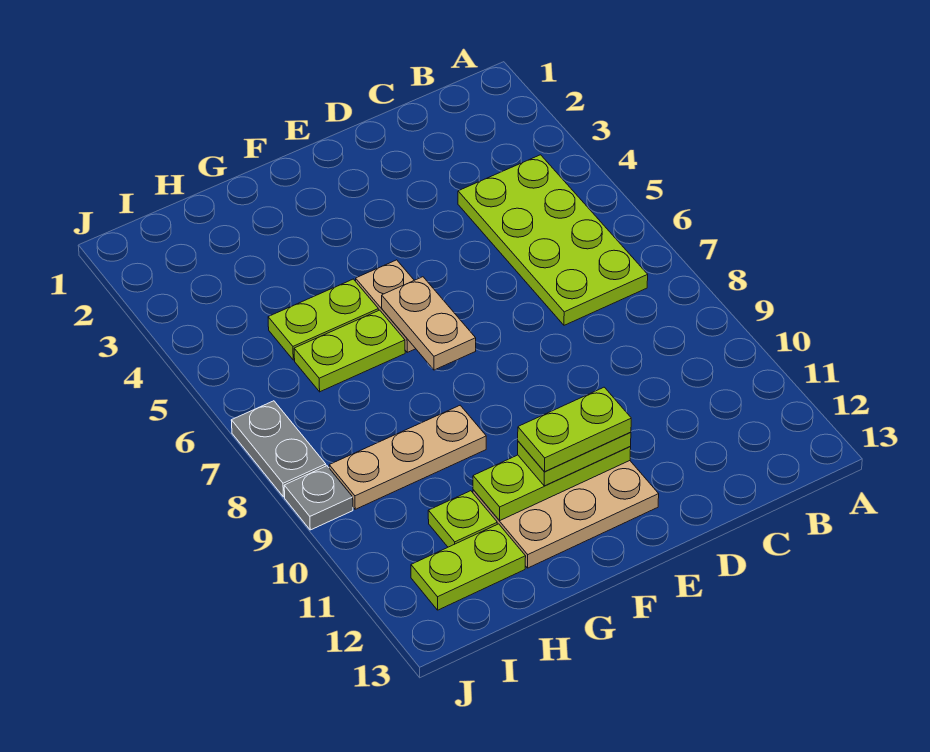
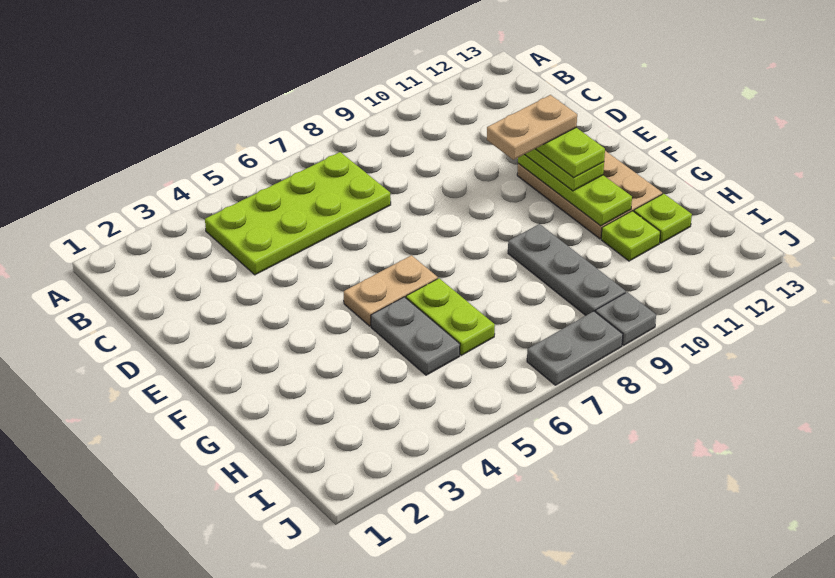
tan 1x2 plate [382,277,476,370] -> tan 1x2 plate moved to [487,95,577,160]
lime 1x2 plate [268,279,379,360] -> grey 1x2 plate [371,297,460,375]
tan 1x3 plate [329,405,486,509] -> grey 1x3 plate [508,224,626,315]
lime 1x2 plate [411,524,526,610] -> lime 1x1 plate [634,194,692,243]

